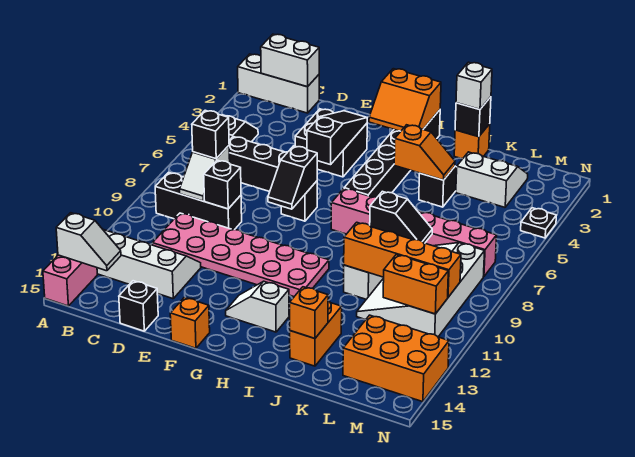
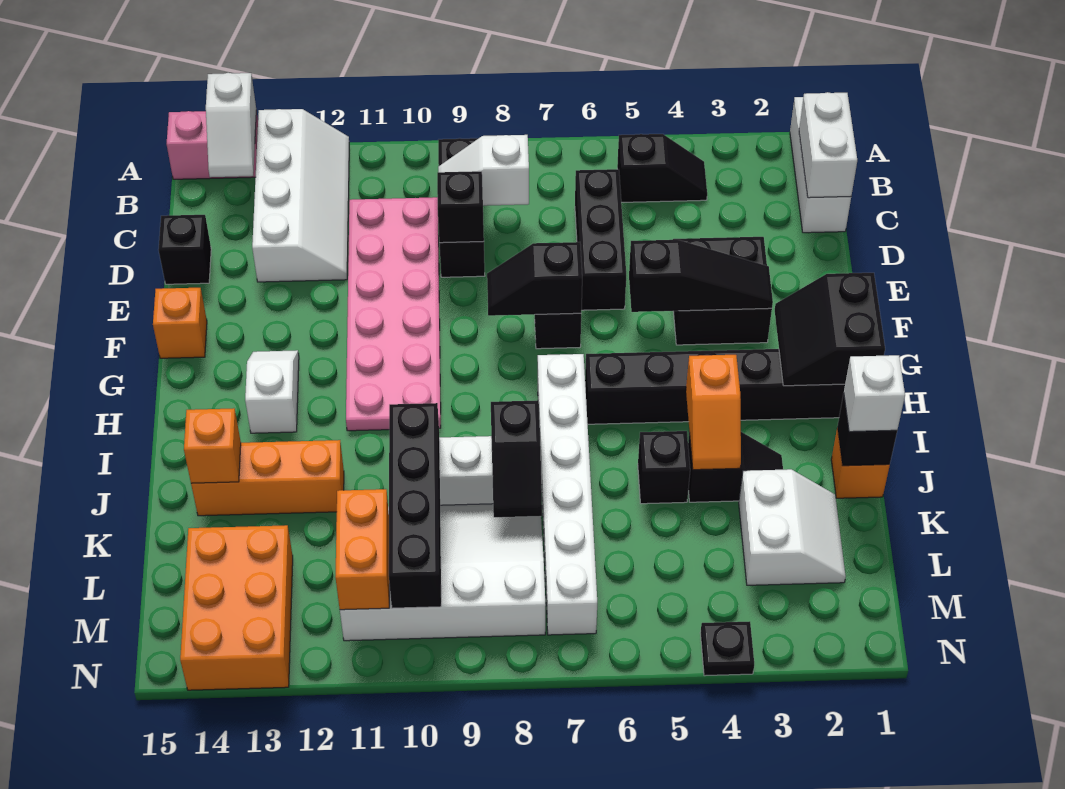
black 1x1 brick [192,110,229,159] -> black 1x1 brick moved to [638,431,690,504]
orange 2x2 slope [369,69,441,131] -> black 2x2 slope [775,273,885,386]
pink 1x6 brick [331,189,497,277] -> white 1x6 brick [538,354,597,635]
orange 1x4 brick [344,222,461,297] -> black 1x4 brick [389,403,441,608]
orange 1x2 brick [290,301,342,366] -> orange 1x3 brick [191,440,344,516]

